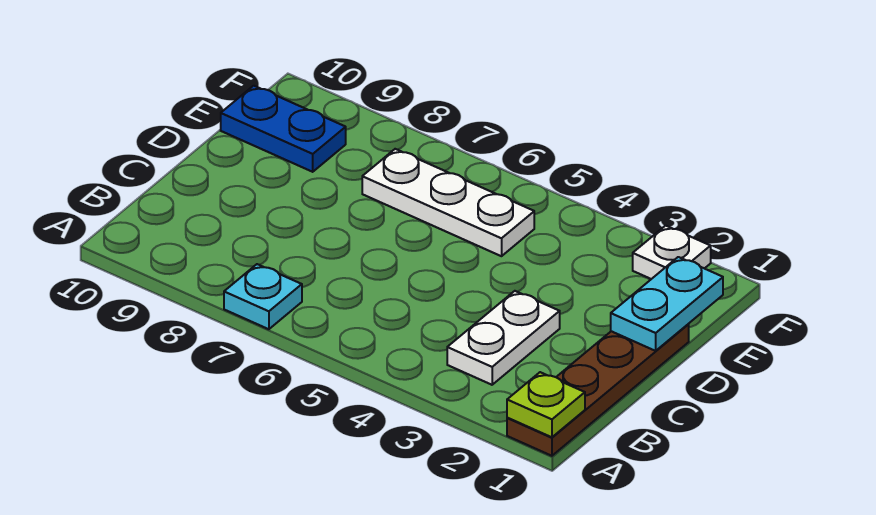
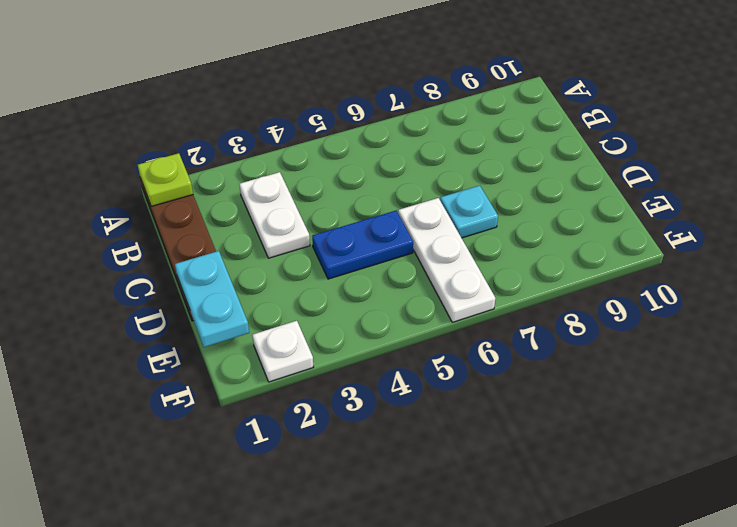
cyan 1x1 plate [224,264,302,329] -> cyan 1x1 plate moved to [440,186,498,238]
white 1x3 plate [362,149,534,256] -> white 1x3 plate turned to [398,198,495,322]
blue 1x2 plate [221,86,346,172] -> blue 1x2 plate moved to [312,211,413,279]

